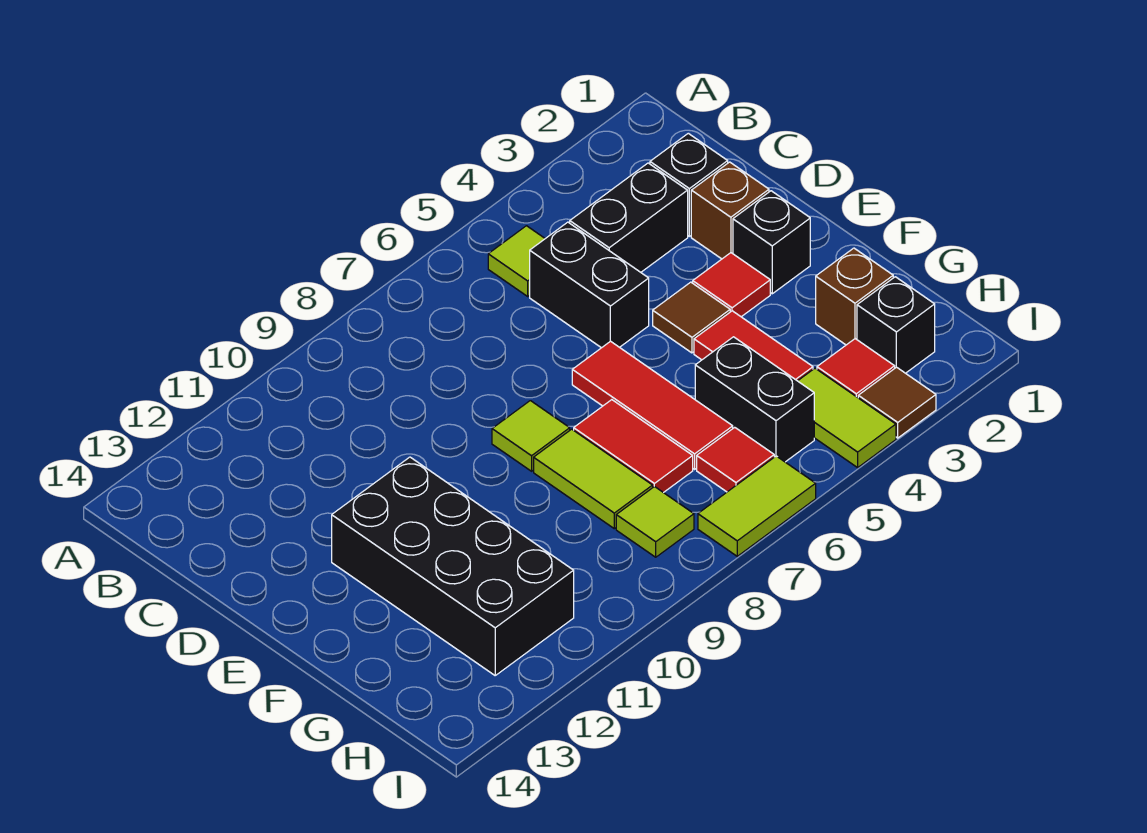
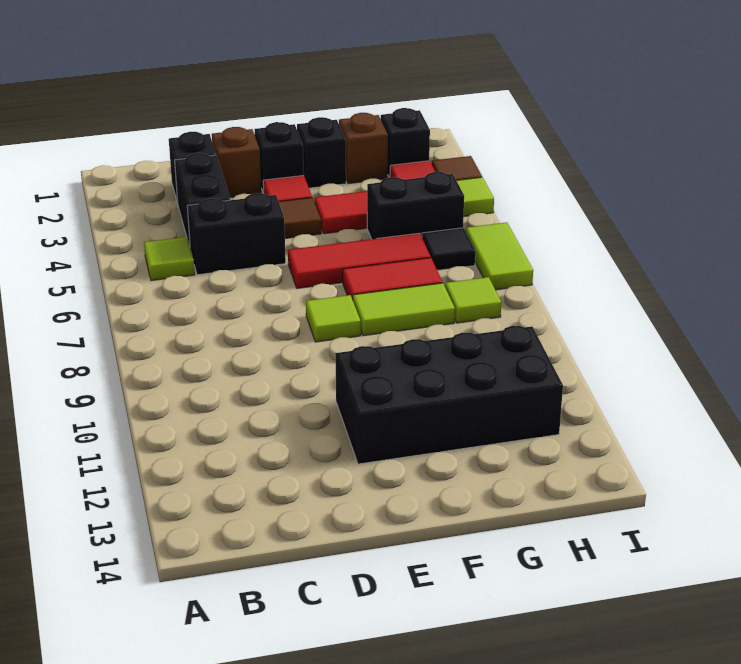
none -> black 1x1 brick [297,117,346,188]
red 1x1 tile [697,427,774,492] -> black 1x1 tile [422,228,475,270]

